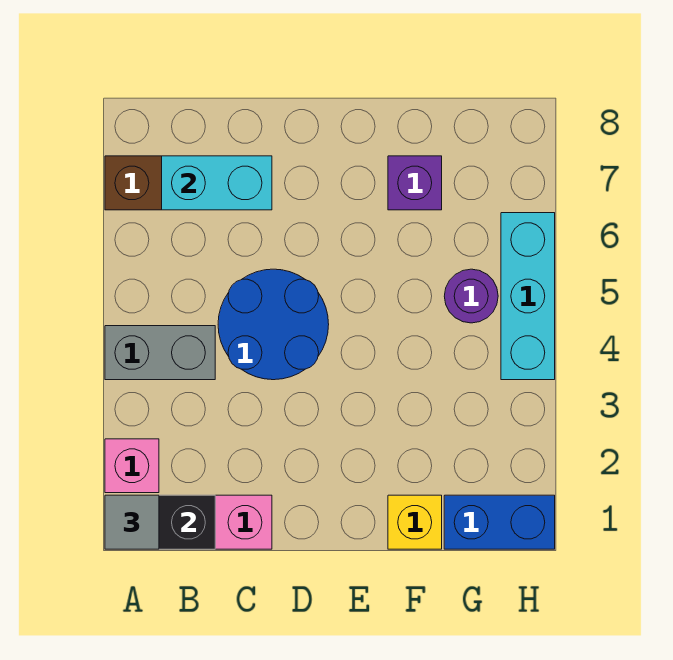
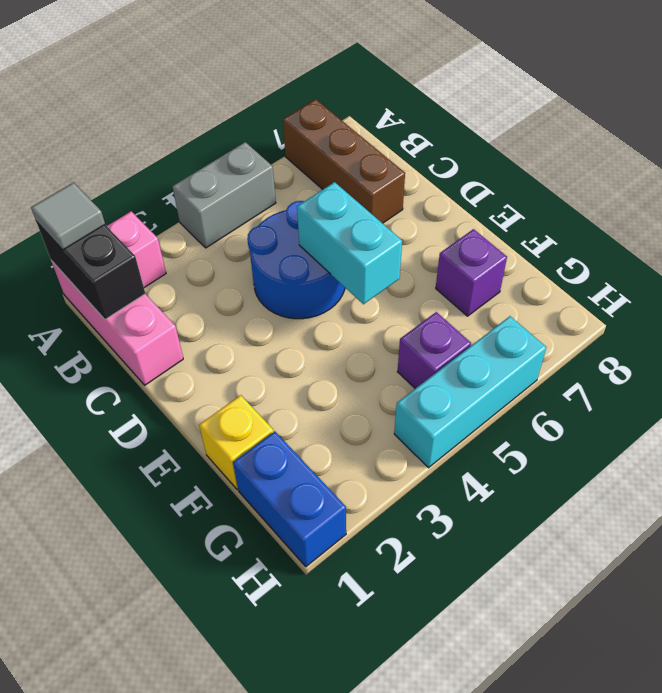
grey 1x2 brick [105,326,215,380] -> grey 1x2 brick turned to [172,142,276,248]
cyan 1x2 brick [162,156,272,210] -> cyan 1x2 brick moved to [297,182,402,304]
purple 1x1 round brick [444,269,498,323] -> purple 1x1 brick [397,312,471,388]

